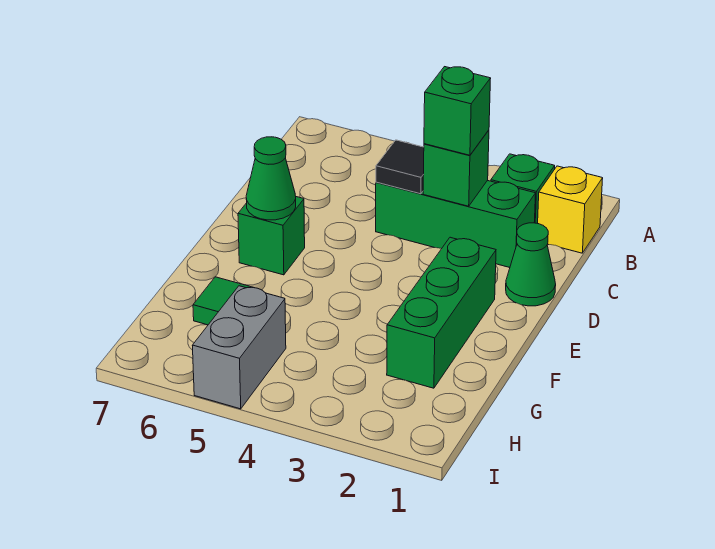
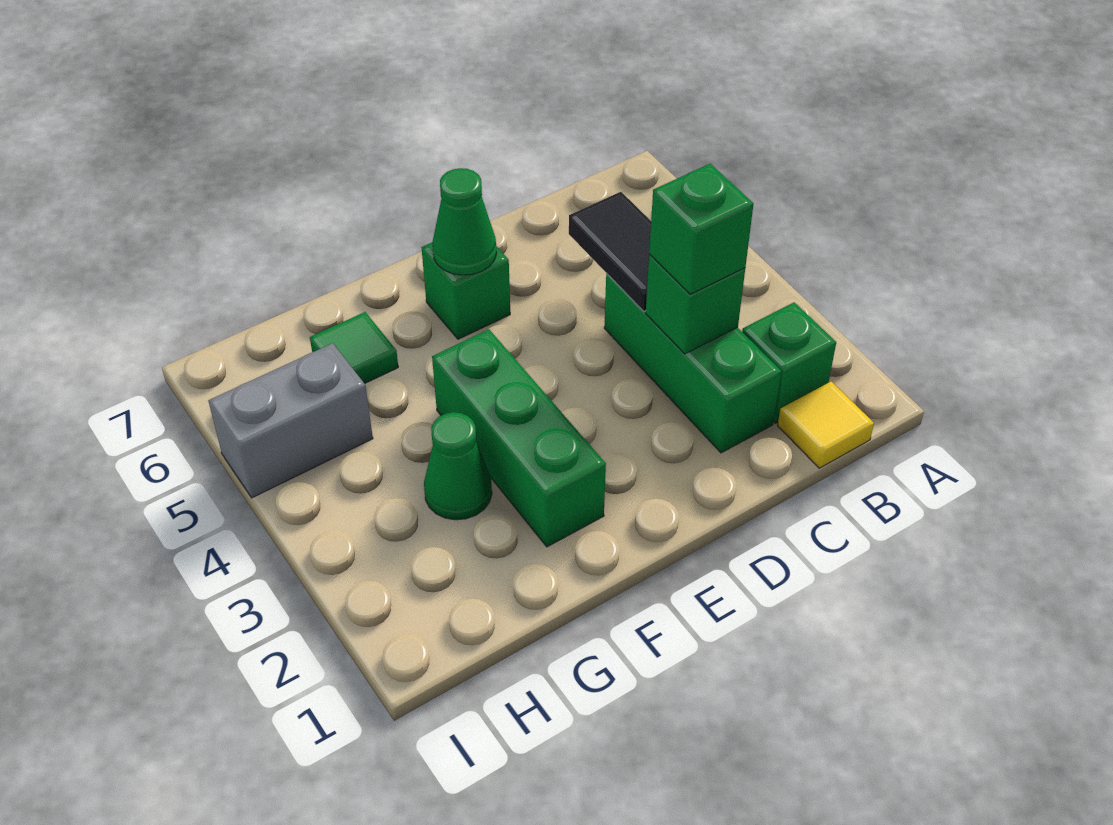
yellow 1x1 brick [538,166,603,253] -> yellow 1x1 tile [778,381,874,468]
black 1x1 tile [376,140,424,194] -> black 1x2 tile [569,192,651,311]
green 1x1 cone [506,223,556,306] -> green 1x1 cone moved to [424,412,492,520]
green 1x3 brick [387,237,496,388] -> green 1x3 brick turned to [432,329,606,547]

